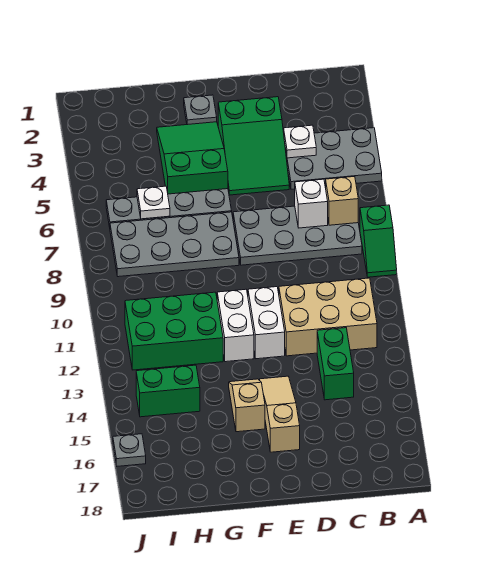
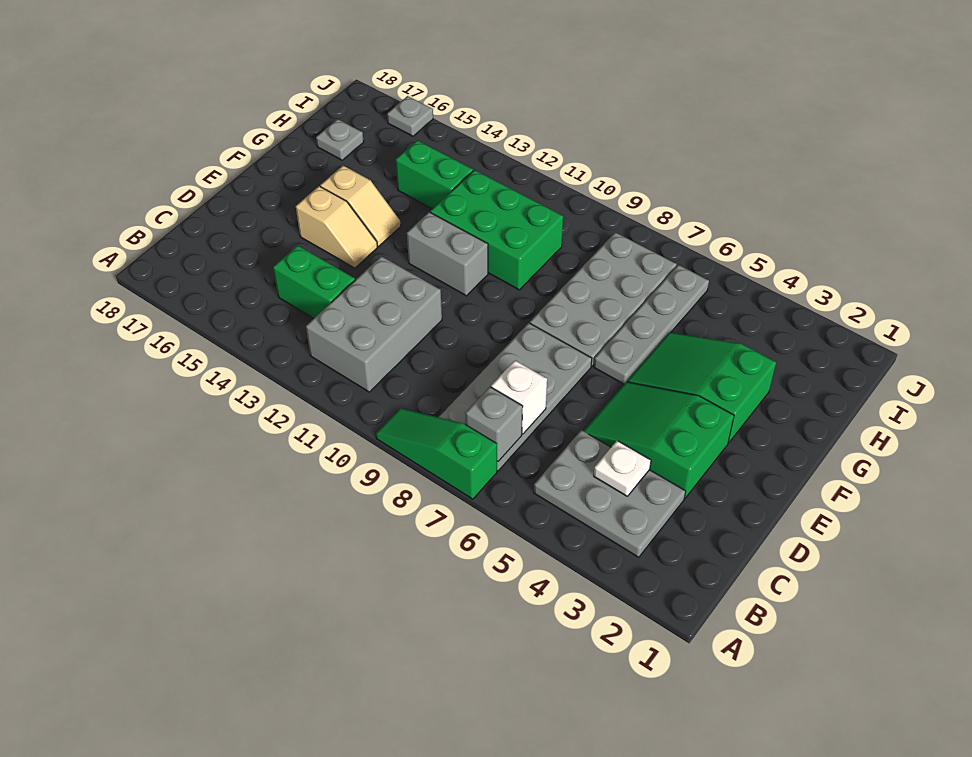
grey 2x3 plate [285,128,382,189] -> grey 2x3 plate turned to [534,430,686,557]
green 1x2 slope [360,205,397,277] -> green 1x3 slope [376,408,497,499]
tan 1x1 brick [325,176,358,225] -> grey 1x1 brick [465,387,523,461]
tan 2x3 brick [279,278,377,356] -> grey 2x3 brick [306,256,442,392]
white 1x2 brick [248,287,285,359] -> none
tan 1x3 slope [259,376,300,452] -> tan 1x2 slope [296,186,378,268]
grey 1x1 plate [184,95,217,125] -> grey 1x1 plate moved to [316,119,364,160]
green 2x3 slope [157,122,228,194] -> green 2x3 slope turned to [627,333,776,443]
white 1x2 brick [217,289,254,362] -> grey 1x2 brick [407,212,488,296]
green 2x3 brick [125,292,223,370] -> green 2x3 brick turned to [430,170,563,290]
white 1x1 plate [137,186,170,219] -> none
green 1x2 brick [136,365,200,417] -> green 1x2 brick turned to [396,140,473,209]

